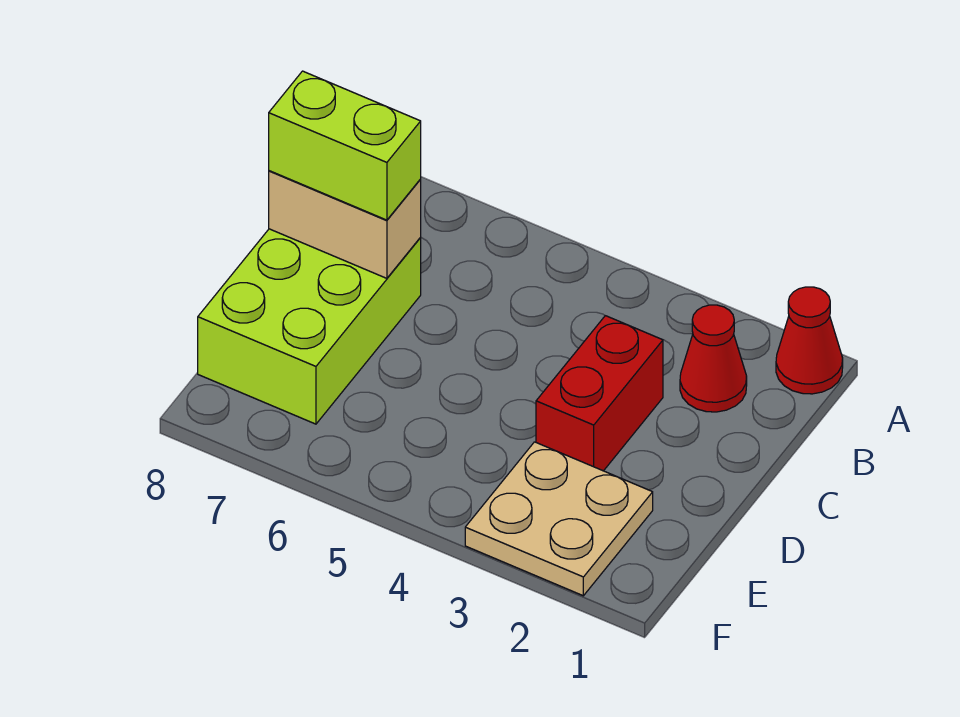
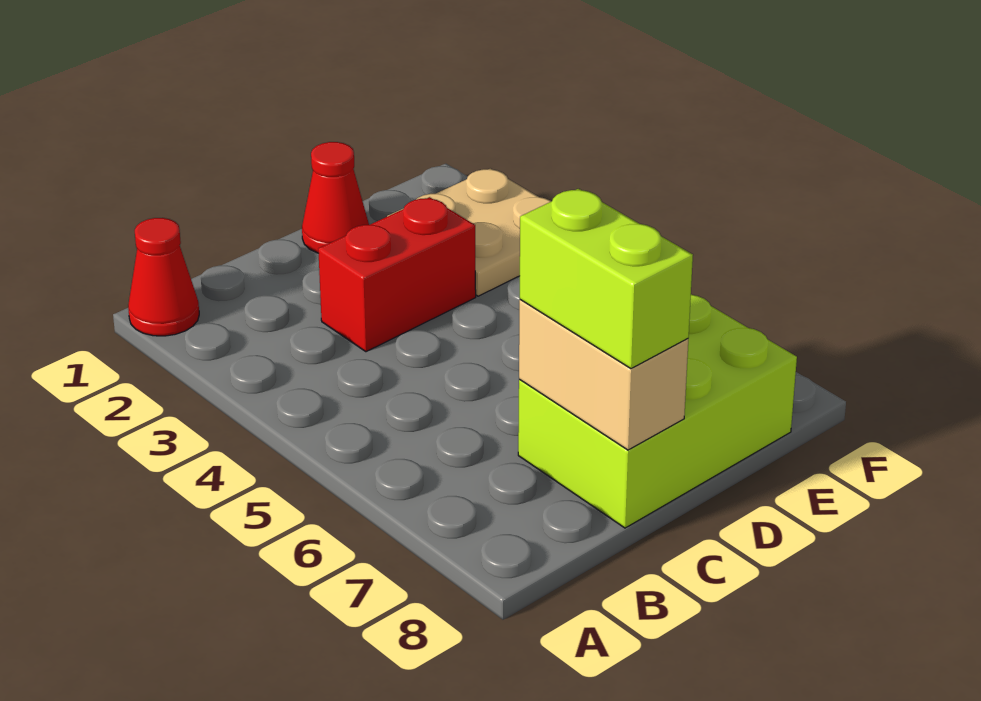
red 1x1 cone [680,305,747,412] -> red 1x1 cone moved to [302,142,369,253]

